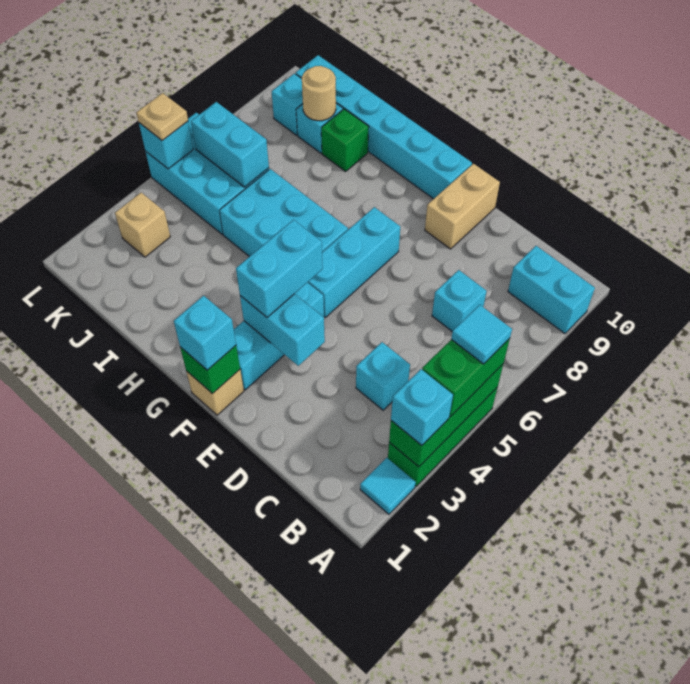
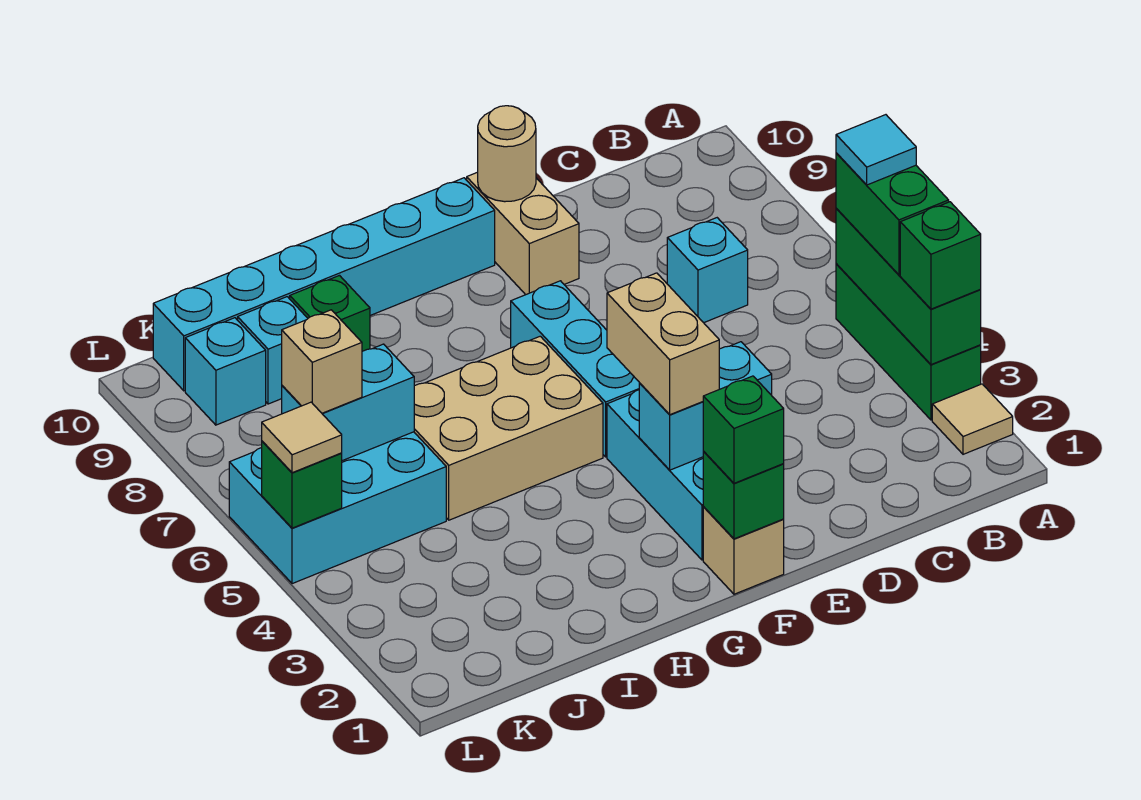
cyan 1x1 tile [360,458,416,514] -> tan 1x1 tile [932,384,1013,454]
cyan 1x1 brick [391,369,453,445] -> green 1x1 brick [900,202,981,309]
cyan 1x2 brick [508,246,595,334] -> none
cyan 1x1 brick [356,342,410,410] -> none
cyan 1x1 brick [174,296,236,370] -> green 1x1 brick [703,376,784,483]
cyan 1x2 brick [236,220,323,317] -> tan 1x2 brick [607,273,719,415]
cyan 2x3 brick [219,169,348,257] -> tan 2x3 brick [414,336,603,520]
tan 1x1 round brick [302,66,336,121] -> tan 1x1 round brick moved to [478,106,536,202]
tan 1x1 brick [115,193,170,257] -> tan 1x1 brick moved to [282,310,362,413]
cyan 1x1 brick [139,121,193,169] -> green 1x1 brick [262,441,342,528]
tan 1x1 plate [136,93,188,141] -> tan 1x1 tile [262,402,342,473]

